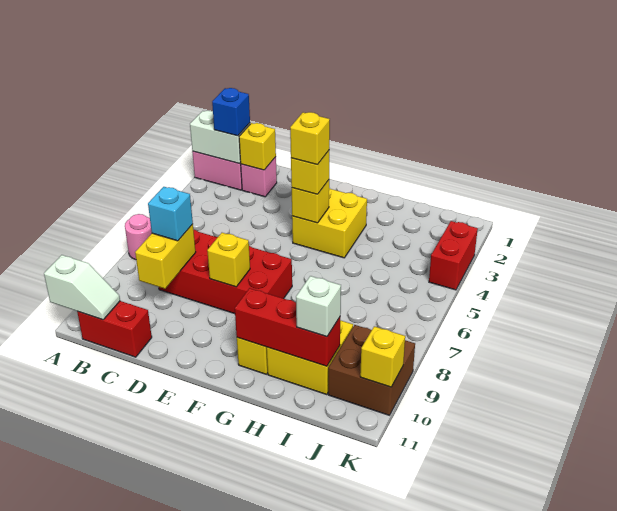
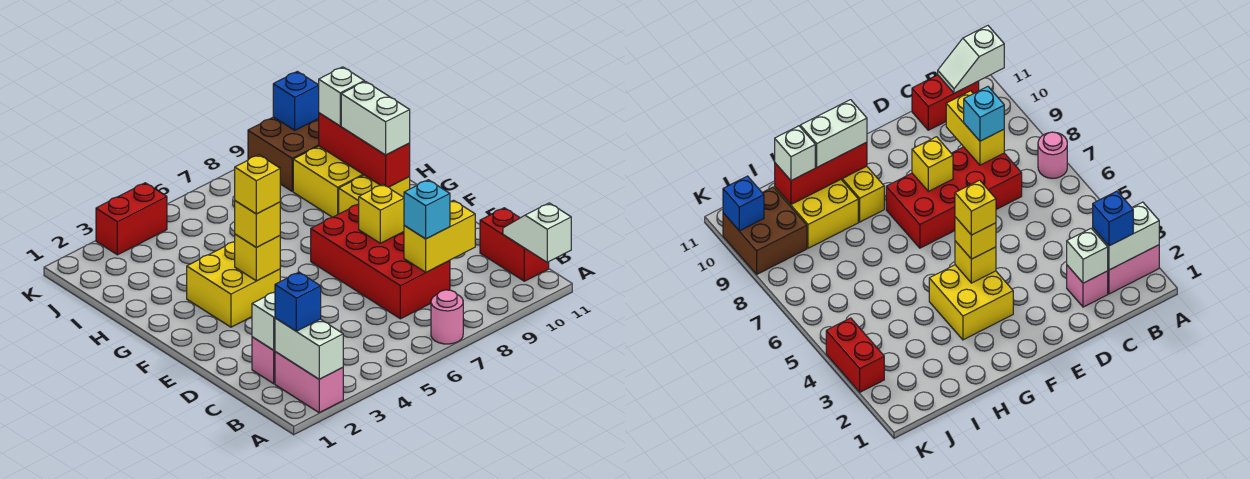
yellow 1x1 brick [239,123,276,170] -> white 1x1 brick [252,292,275,350]
none -> white 1x2 brick [341,81,410,155]
yellow 1x1 brick [360,326,405,387] -> blue 1x1 brick [273,71,319,130]

